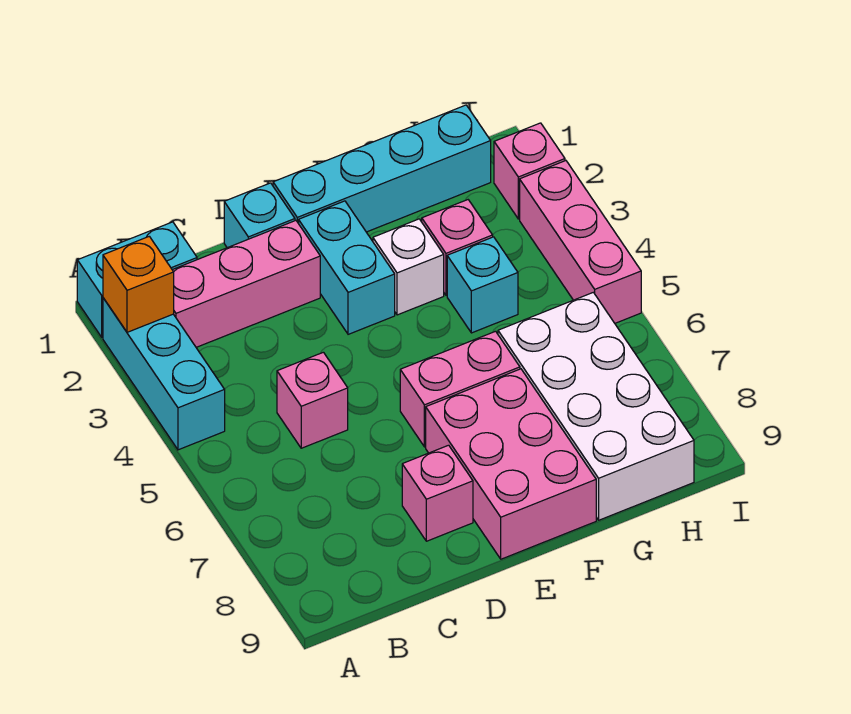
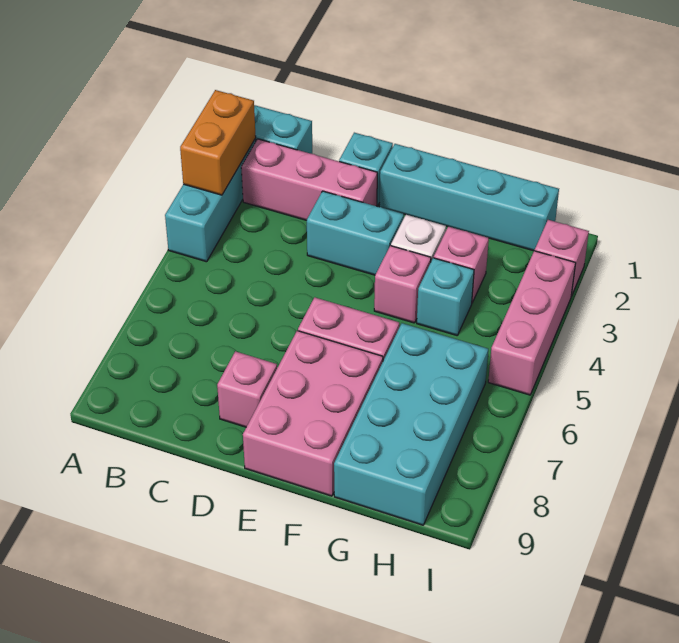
orange 1x1 brick [103,236,174,332] -> orange 1x2 brick [180,90,256,195]
pink 1x1 brick [277,352,348,448] -> pink 1x1 brick moved to [374,246,431,323]
cyan 1x2 brick [299,201,395,334] -> cyan 1x2 brick turned to [307,191,404,275]
white 2x4 brick [498,292,694,520] -> cyan 2x4 brick [334,323,488,525]

